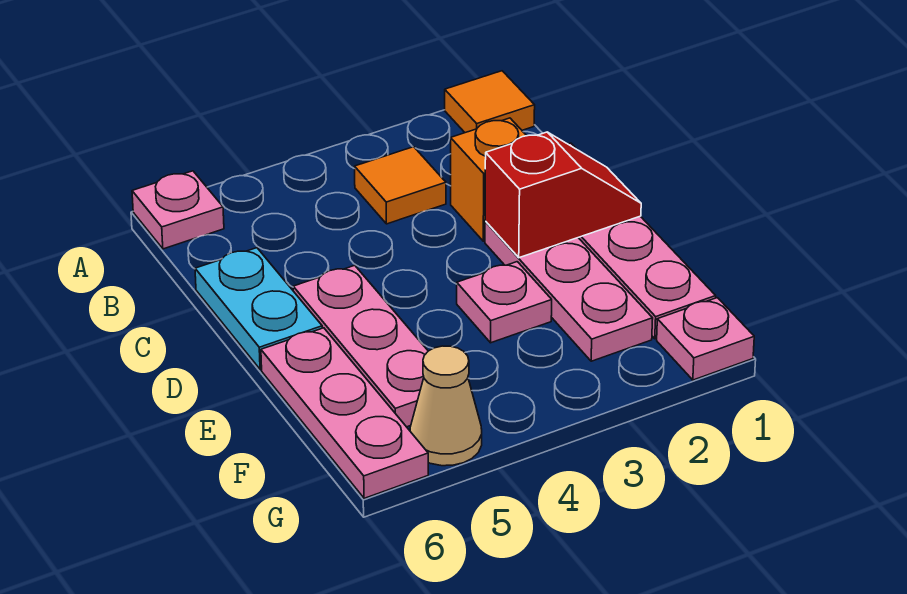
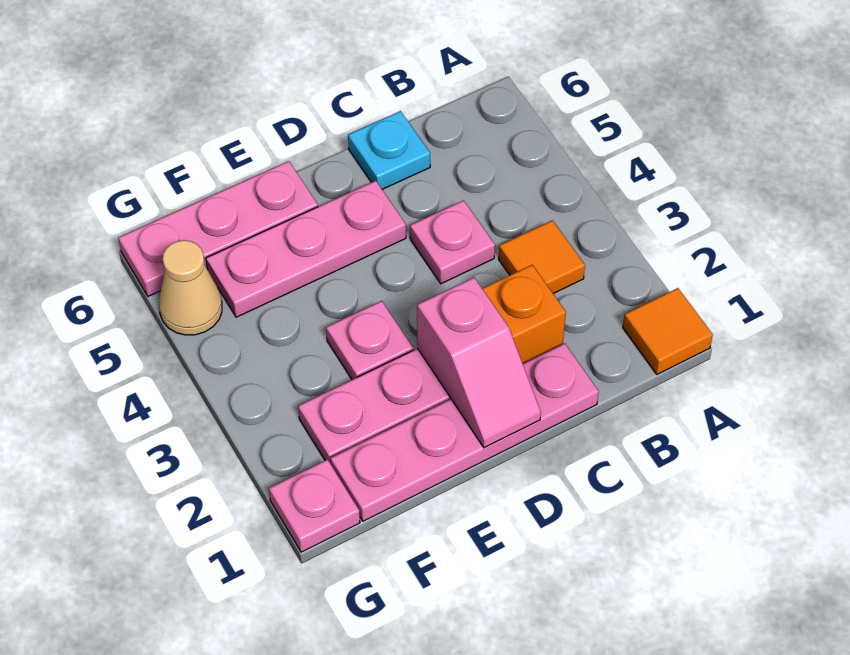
pink 1x1 plate [132,171,224,249] -> pink 1x1 plate moved to [410,200,495,284]
cyan 1x2 plate [195,248,322,369] -> cyan 1x1 plate [348,111,430,189]
red 1x2 slope [485,132,641,258] -> pink 1x2 slope [417,278,541,448]

